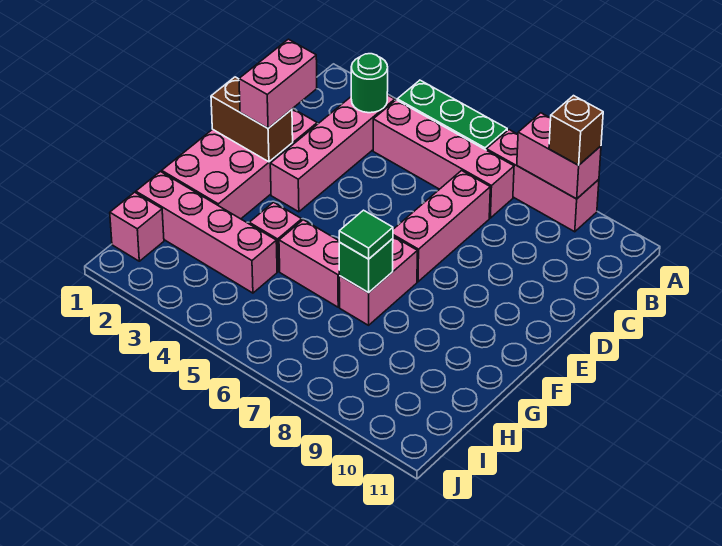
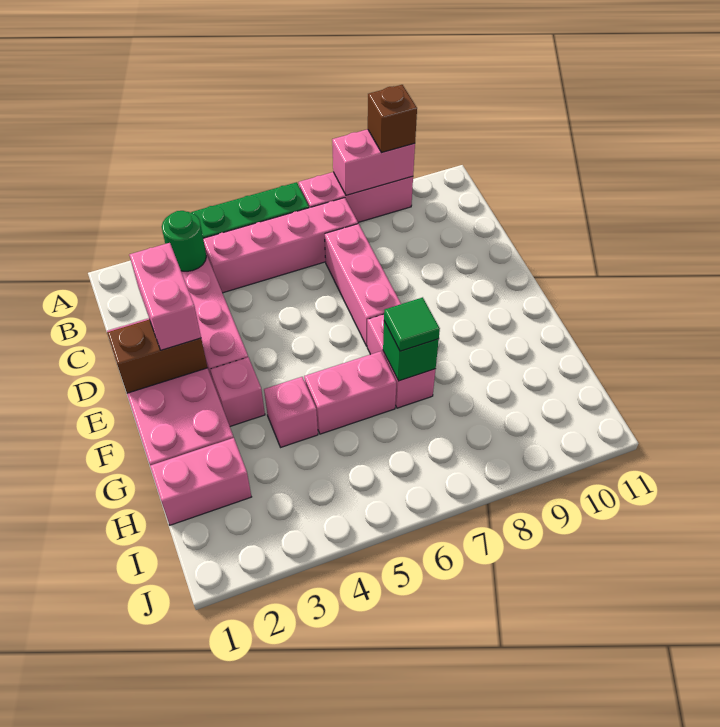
pink 1x4 brick [136,172,277,293] -> pink 1x2 brick [150,438,251,525]
pink 1x1 brick [110,192,164,261] -> pink 1x1 brick moved to [210,357,265,426]

